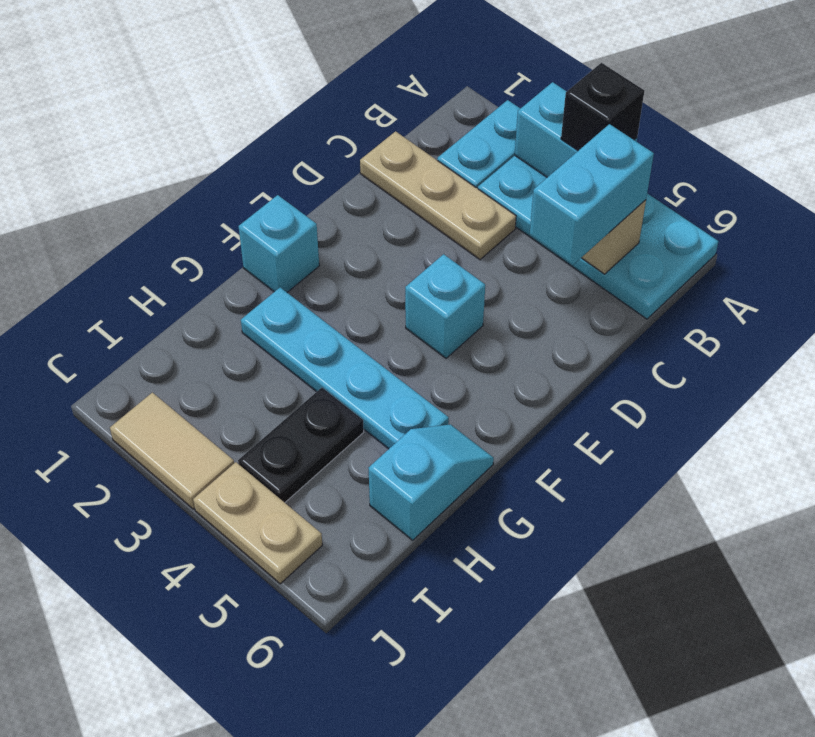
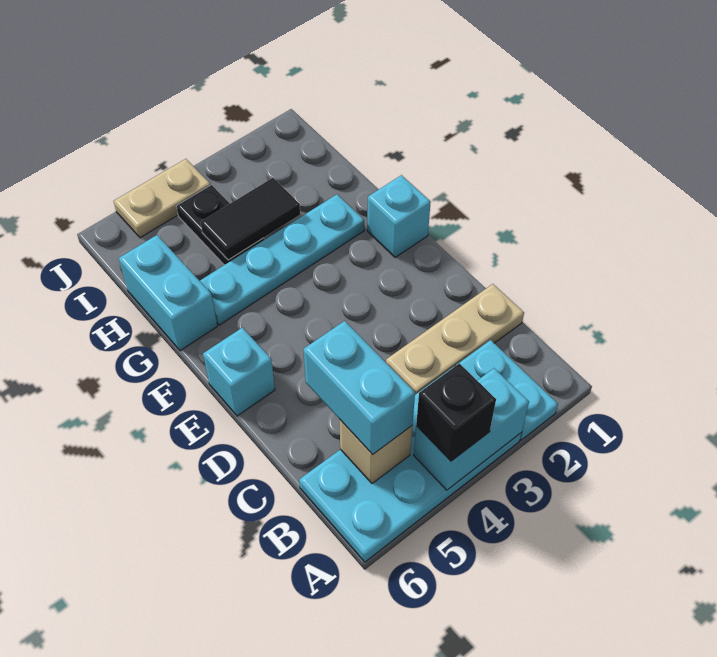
cyan 1x1 brick [405,254,485,358] -> cyan 1x1 brick moved to [203,328,275,416]
cyan 1x2 slope [369,424,494,540] -> cyan 1x2 brick [119,235,217,351]
none -> black 1x2 tile [201,178,300,260]
tan 1x2 tile [110,393,234,509] -> none

